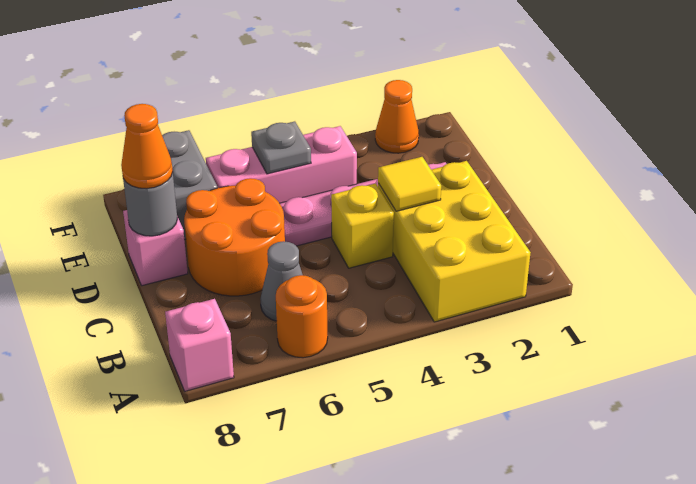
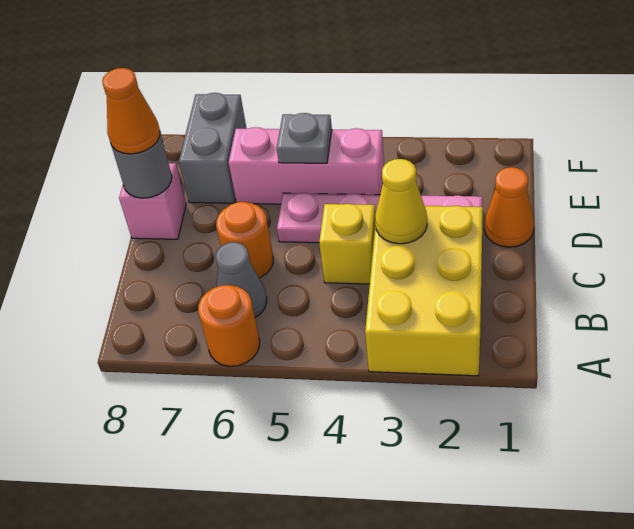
pink 1x1 brick [165,299,234,391] -> none
yellow 1x1 tile [378,157,441,211] -> yellow 1x1 cone [375,159,427,244]
orange 2x2 round brick [184,178,285,296] -> orange 1x1 round brick [216,202,273,278]
orange 1x1 cone [375,80,419,153] -> orange 1x1 cone moved to [484,167,534,247]

